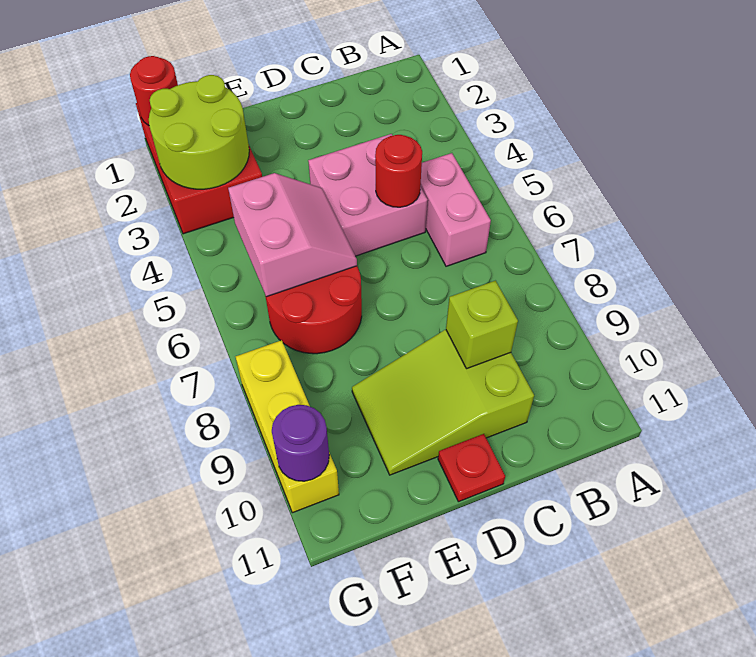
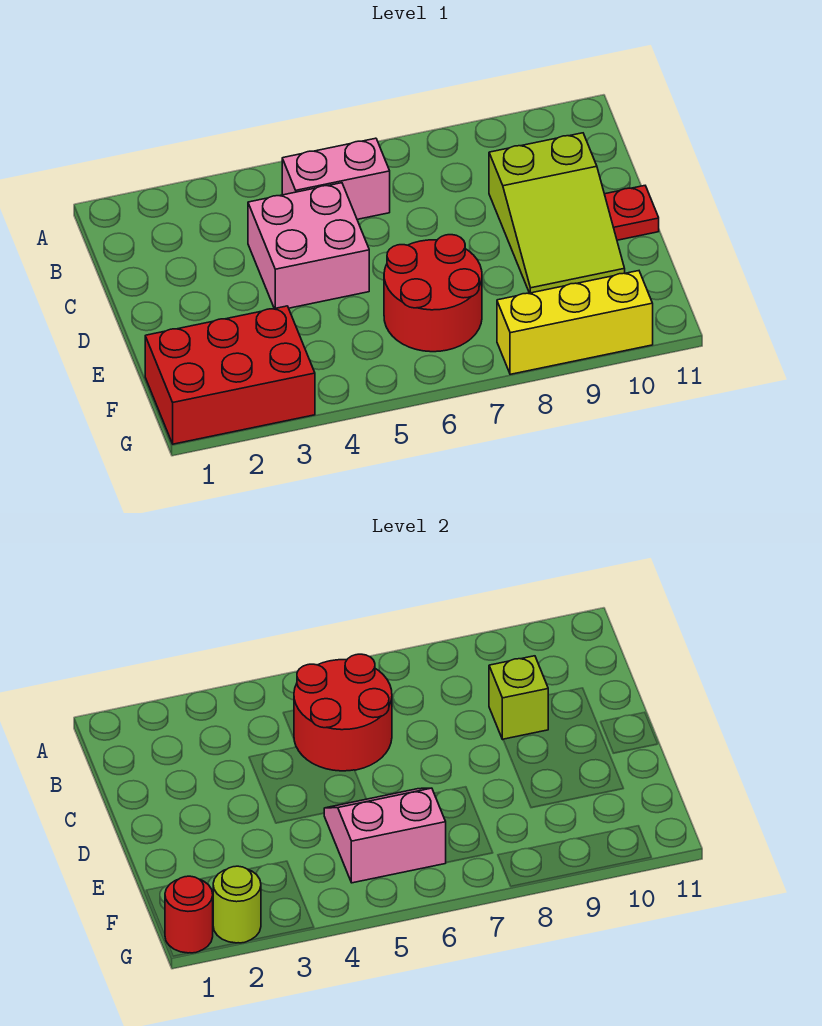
red 1x1 round brick [375,135,422,207] -> red 2x2 round brick [294,654,392,771]
lime 2x2 round brick [149,75,249,189] -> lime 1x1 round brick [213,866,261,943]
purple 1x1 round brick [272,405,329,481] -> none

